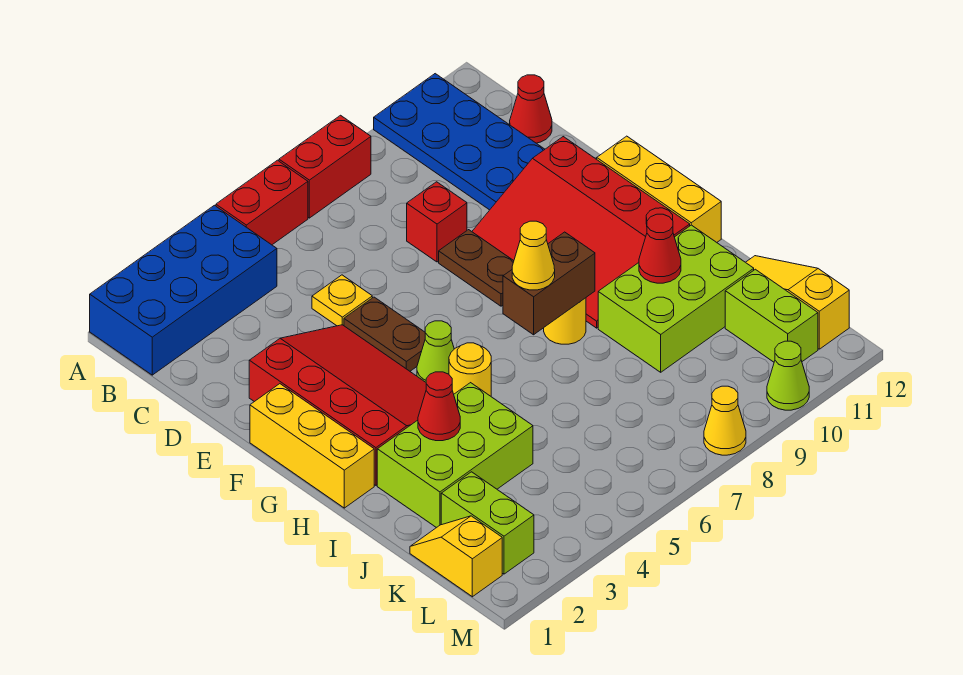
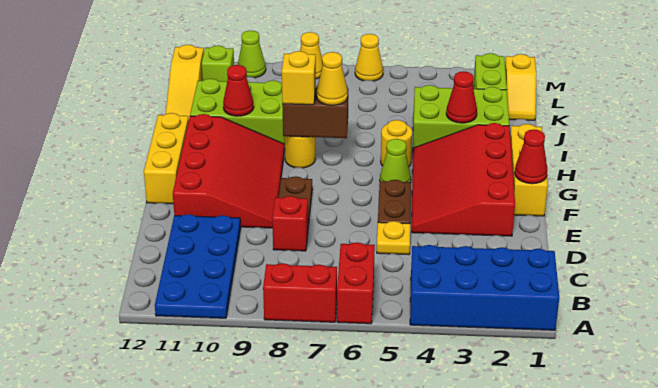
red 1x2 brick [216,160,308,245] -> red 1x2 brick turned to [337,242,375,324]
red 1x1 cone [510,75,552,143] -> red 1x1 cone moved to [515,130,547,184]
none -> yellow 1x1 brick [282,51,316,105]
lime 1x2 brick [725,269,818,362] -> lime 1x1 brick [202,45,234,82]
none -> yellow 1x1 cone [355,34,383,81]

